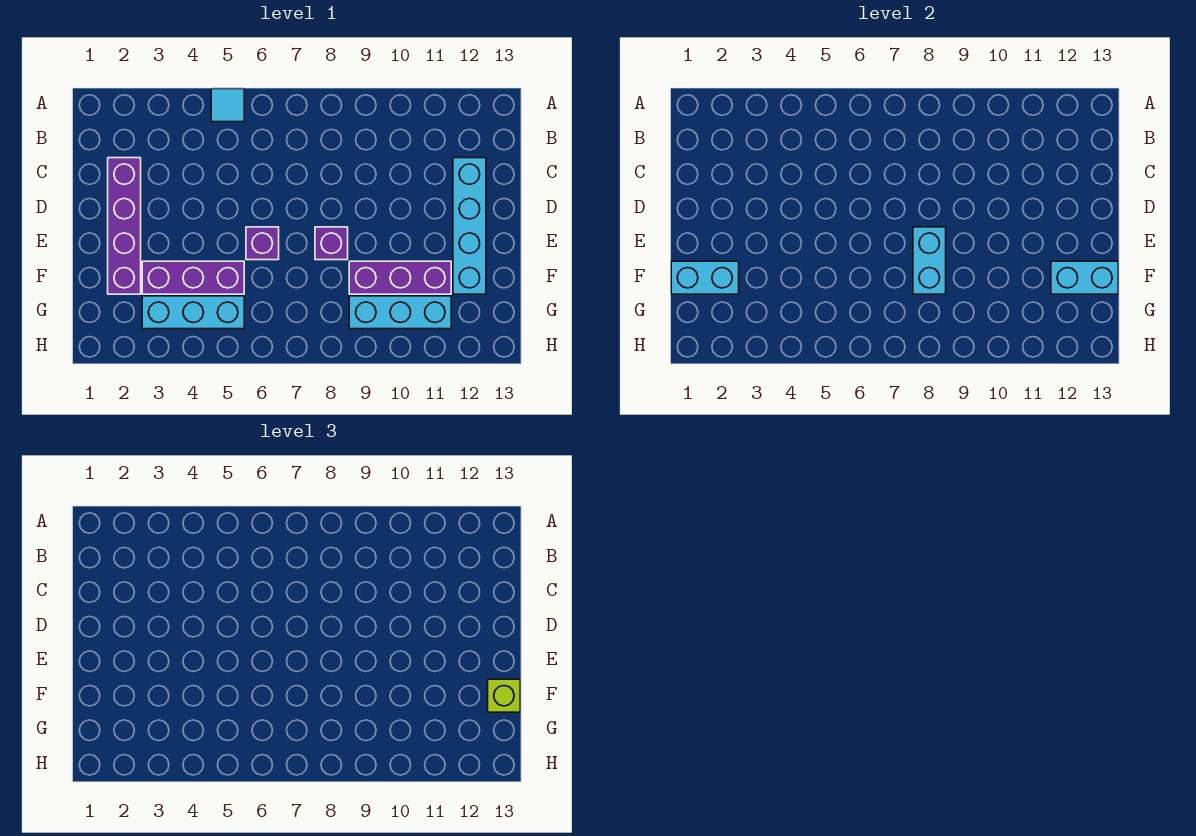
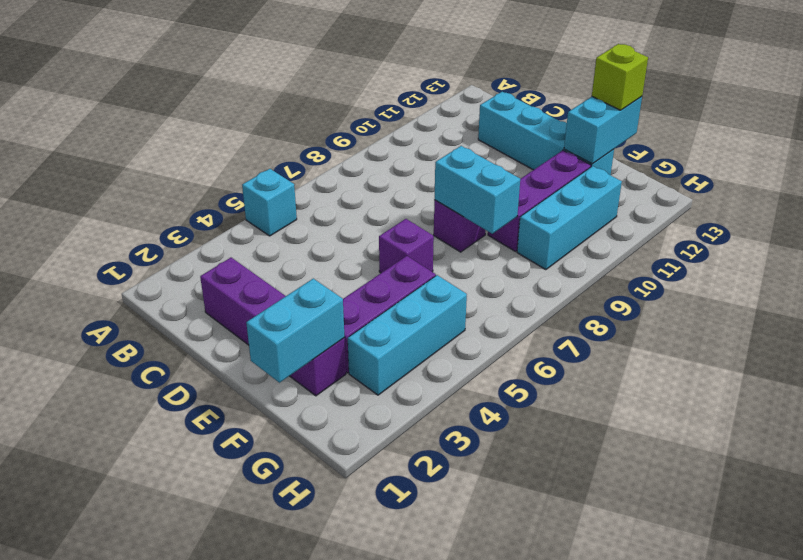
cyan 1x1 tile [211,89,244,122] -> cyan 1x1 brick [242,169,297,236]

